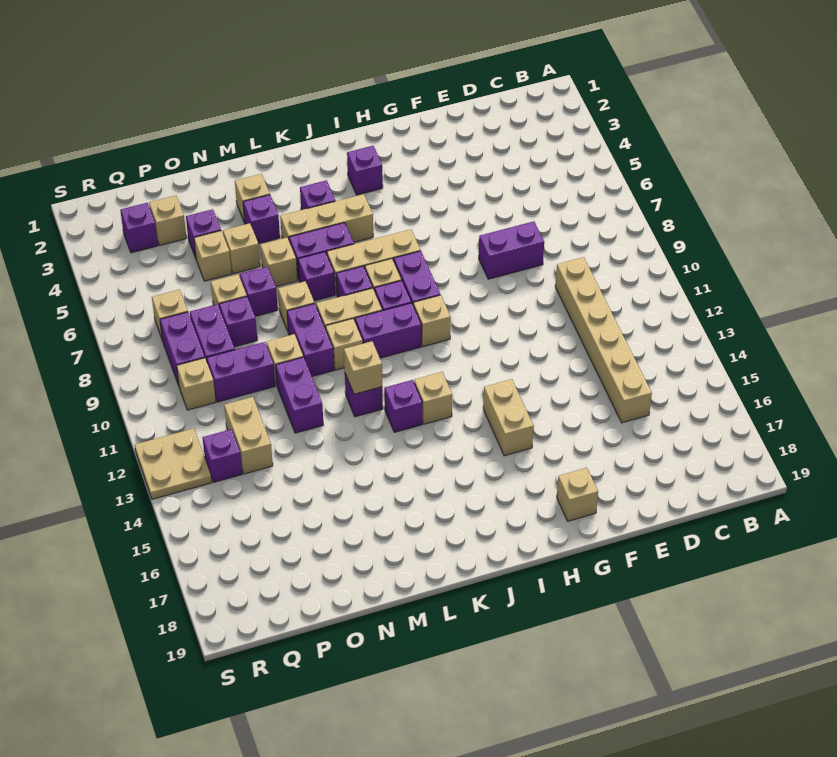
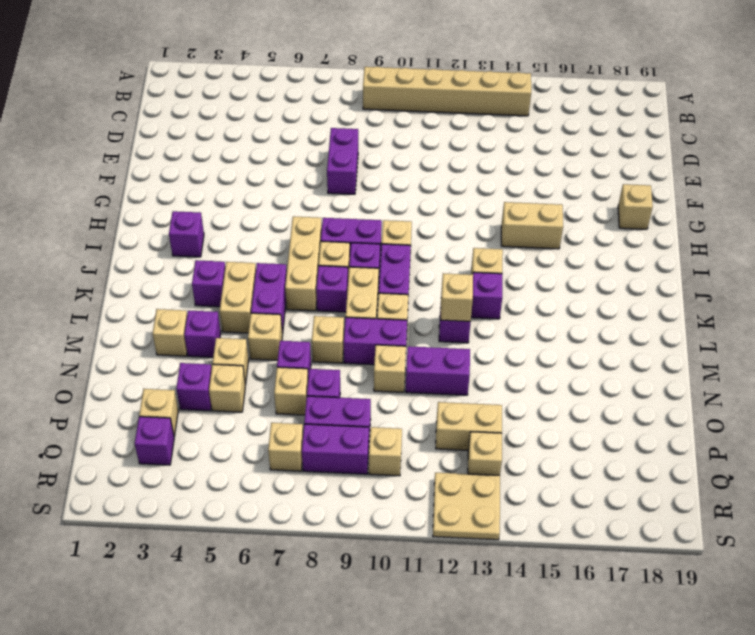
tan 1x6 brick [555,257,652,423] -> tan 1x6 brick moved to [363,67,531,116]
tan 1x3 brick [280,194,373,242] -> tan 1x2 brick [220,262,256,333]
purple 1x1 brick [298,252,335,301] -> none
purple 1x2 brick [207,342,275,402] -> none
purple 1x1 brick [202,429,242,482] -> tan 1x1 brick [468,432,502,475]

